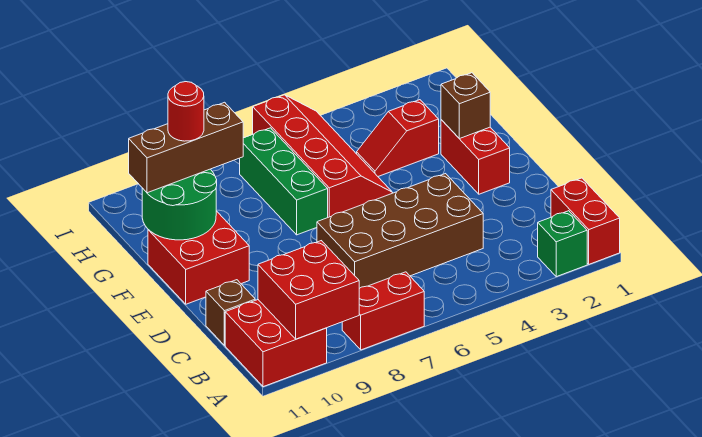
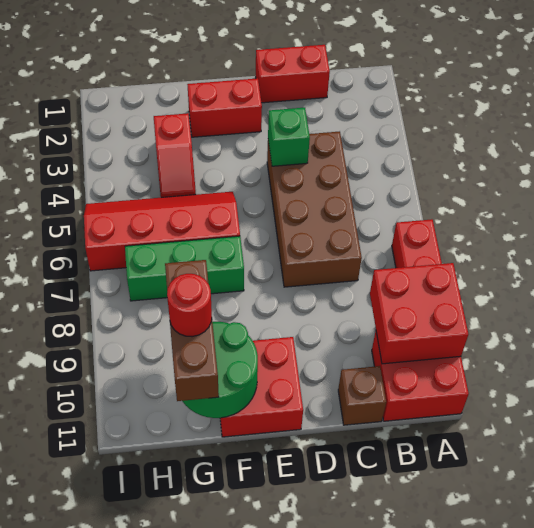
red 1x2 brick [551,178,620,264] -> red 1x2 brick moved to [256,45,330,103]
green 1x1 brick [538,211,587,277] -> green 1x1 brick moved to [268,108,310,166]
brown 1x1 brick [441,73,490,139] -> none

